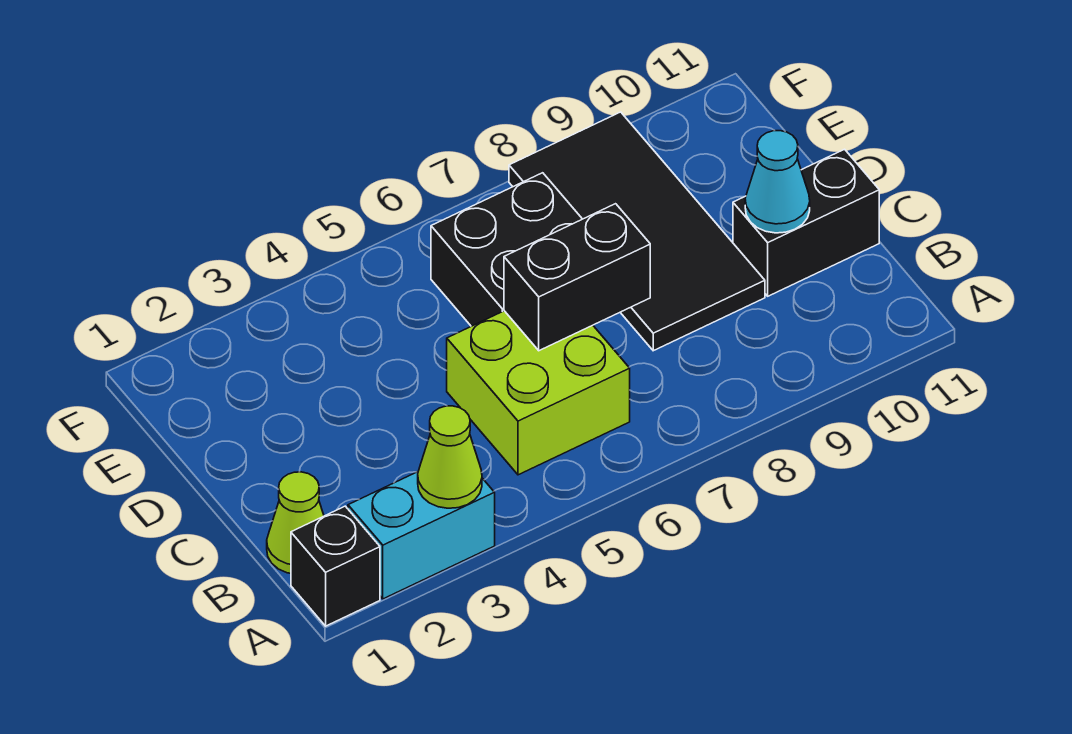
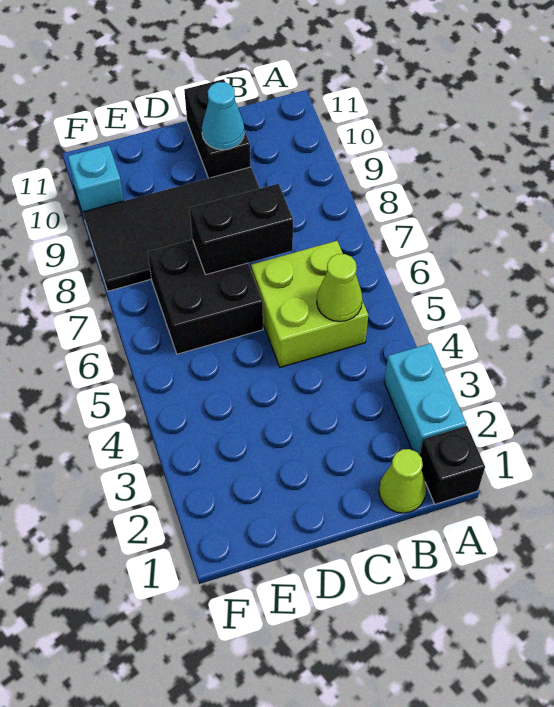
lime 1x1 cone [418,406,482,508] -> lime 1x1 cone moved to [317,254,362,322]
black 1x2 brick [504,204,650,351] -> black 1x2 brick turned to [190,184,293,275]
none -> cyan 1x1 brick [68,145,124,216]

